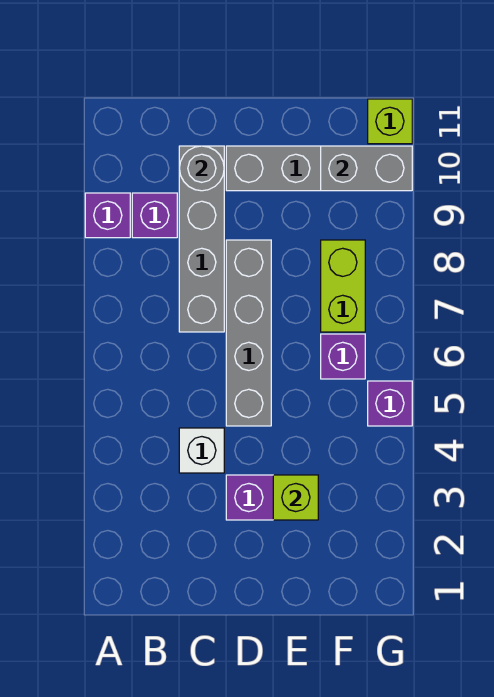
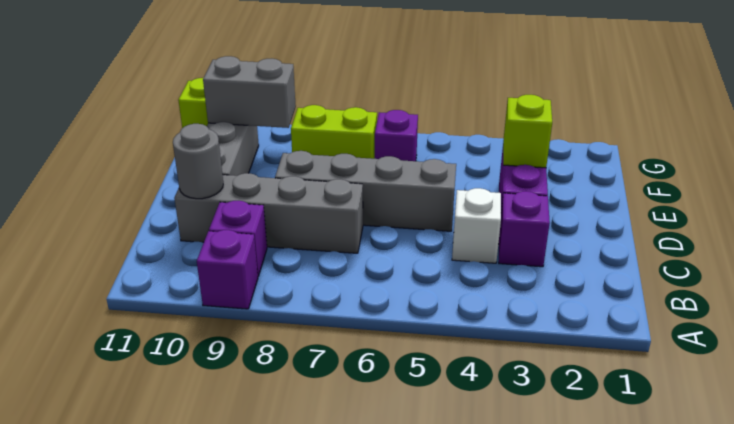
grey 1x2 brick [321,146,412,191] -> grey 1x2 brick turned to [203,56,296,128]
purple 1x1 brick [368,381,412,426] -> purple 1x1 brick moved to [499,191,550,267]

